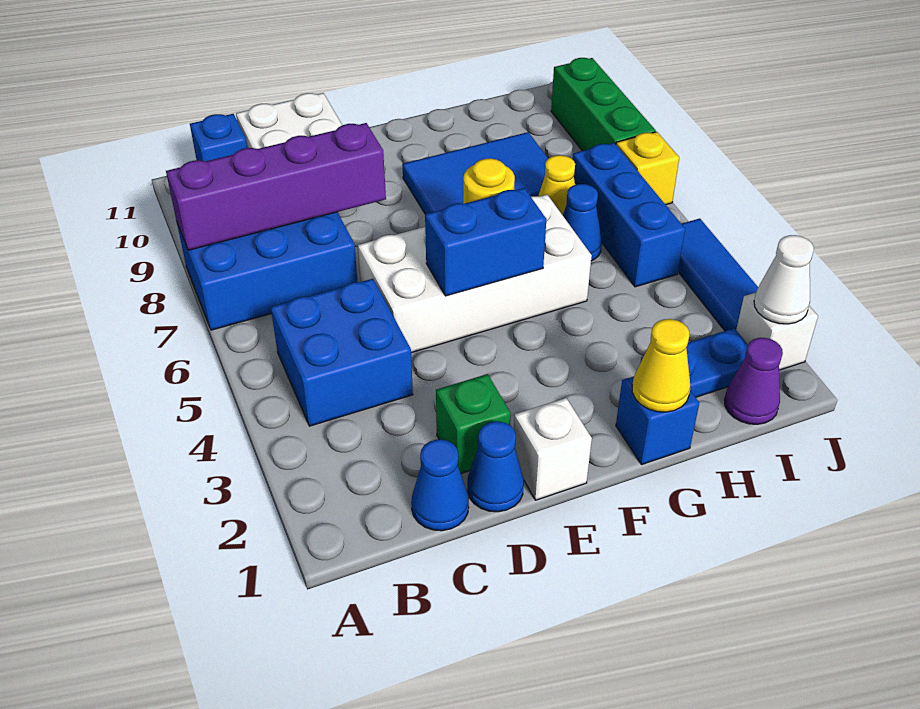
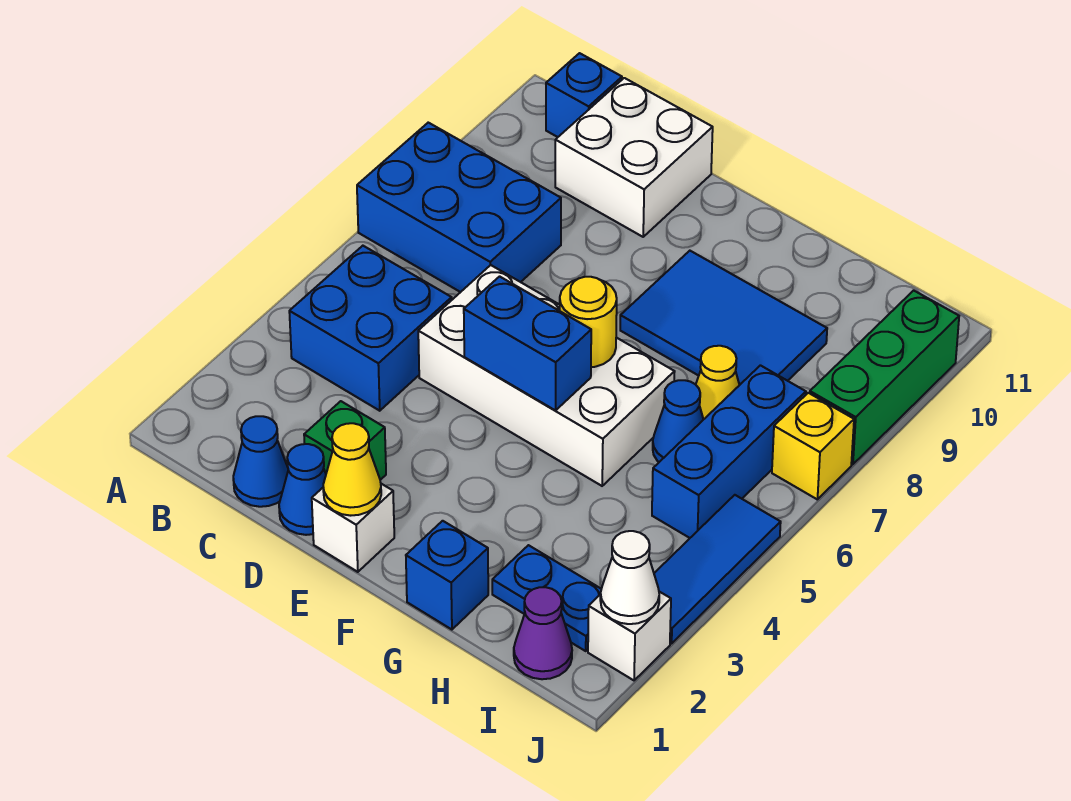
purple 1x4 brick [166,123,386,250] -> none
yellow 1x1 cone [632,319,690,412] -> yellow 1x1 cone moved to [323,423,381,516]

